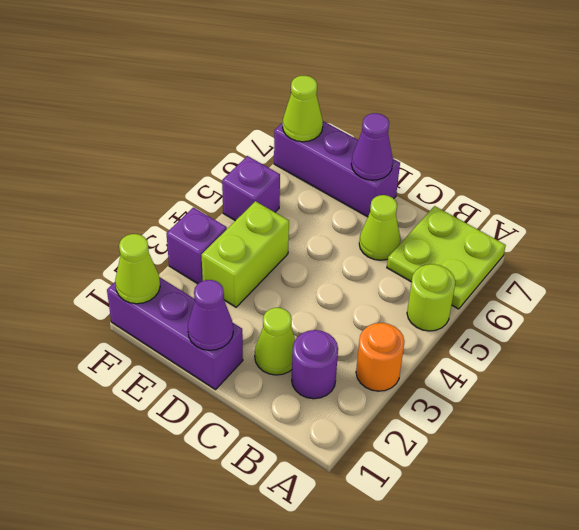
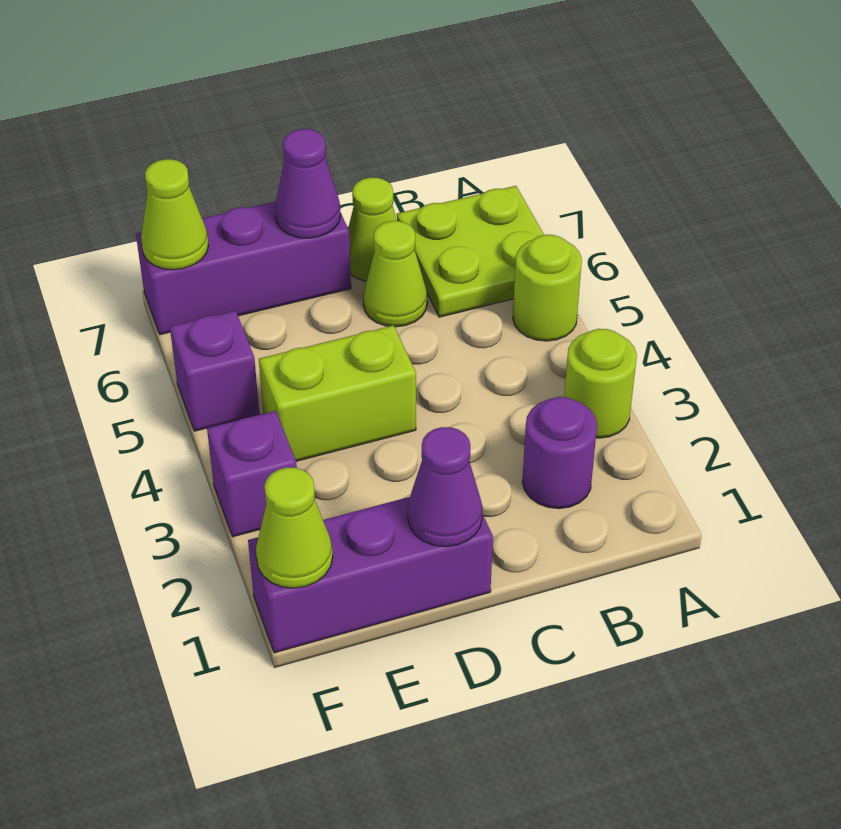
orange 1x1 round brick [356,323,405,391] -> lime 1x1 round brick [564,329,637,438]
lime 1x1 cone [255,308,295,375] -> lime 1x1 cone moved to [348,178,397,281]
lime 1x2 brick [201,201,289,307] -> lime 1x2 brick turned to [259,325,416,461]

